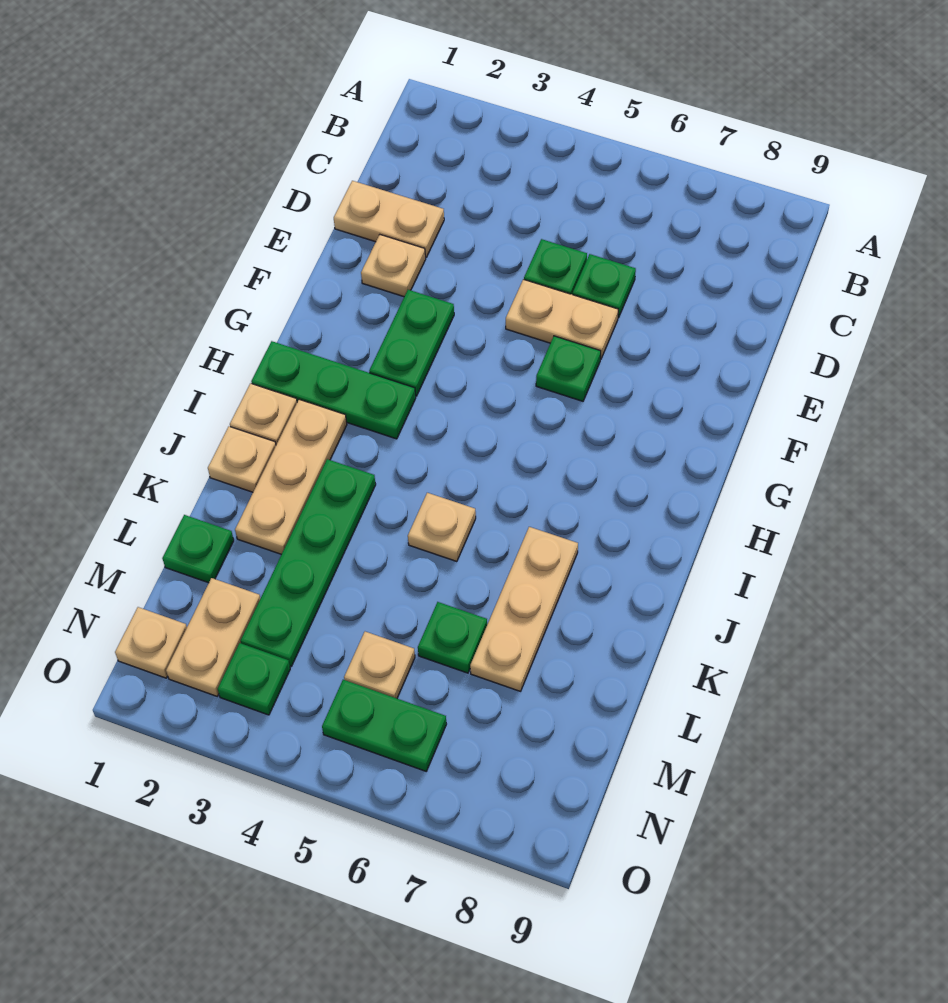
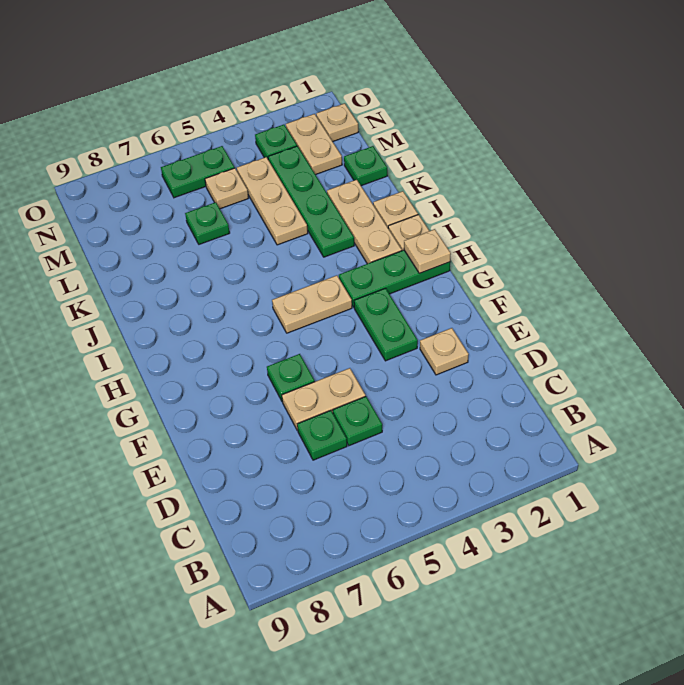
tan 1x2 plate [334,181,444,257] -> tan 1x2 plate moved to [272,275,352,333]
tan 1x1 plate [408,493,476,562] -> tan 1x1 plate moved to [404,229,451,273]
tan 1x3 plate [470,527,578,691] -> tan 1x3 plate moved to [237,157,308,245]

